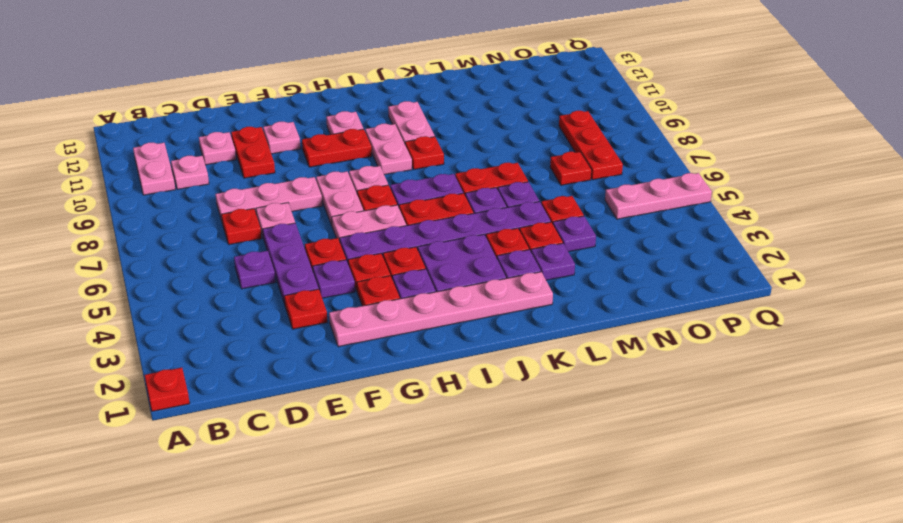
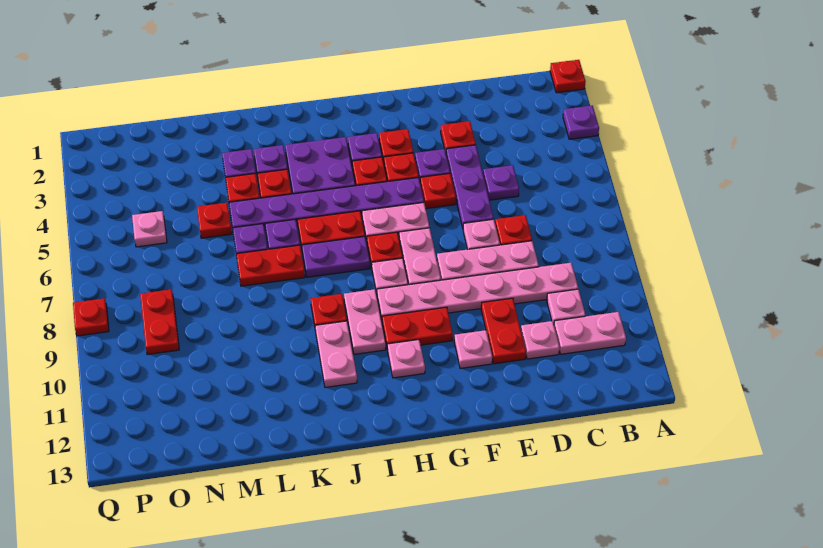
pink 1x2 plate [133,143,175,195] -> pink 1x2 plate turned to [554,312,626,354]
pink 1x6 plate [329,272,553,347] -> pink 1x6 plate moved to [377,263,578,320]
purple 1x1 plate [553,216,596,252] -> purple 1x1 plate moved to [563,106,599,139]
red 1x1 plate [550,152,592,185] -> red 1x1 plate moved to [73,298,109,336]
pink 1x3 plate [605,173,712,219] -> pink 1x1 plate [132,211,167,247]
red 1x3 plate [559,111,623,180] -> red 1x2 plate [140,289,179,355]

